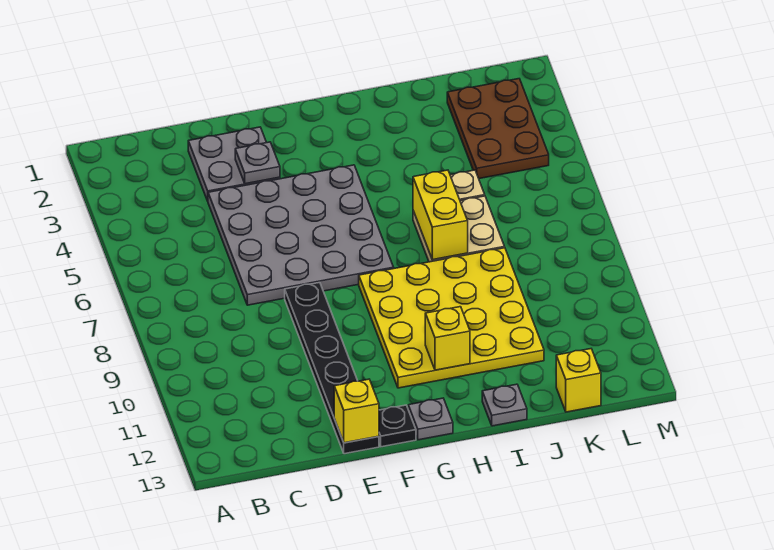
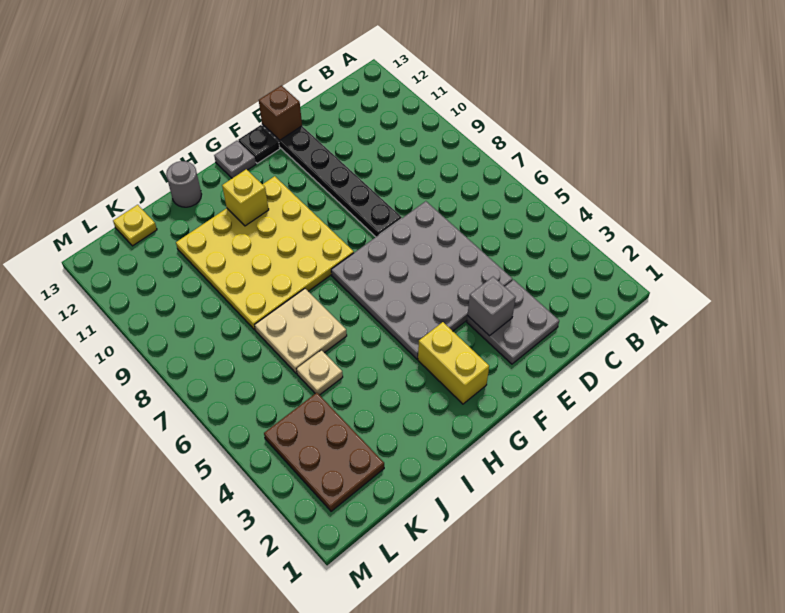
grey 1x1 plate [235,142,280,184] -> grey 1x1 brick [468,277,516,336]
yellow 1x1 brick [334,379,379,443] -> brown 1x1 brick [259,86,302,140]
yellow 1x2 brick [413,170,468,260] -> yellow 1x2 brick moved to [418,322,489,404]
grey 1x1 plate [482,384,527,426] -> grey 1x1 round brick [166,161,202,207]
yellow 1x1 brick [556,349,601,412] -> yellow 1x1 plate [113,205,157,246]

